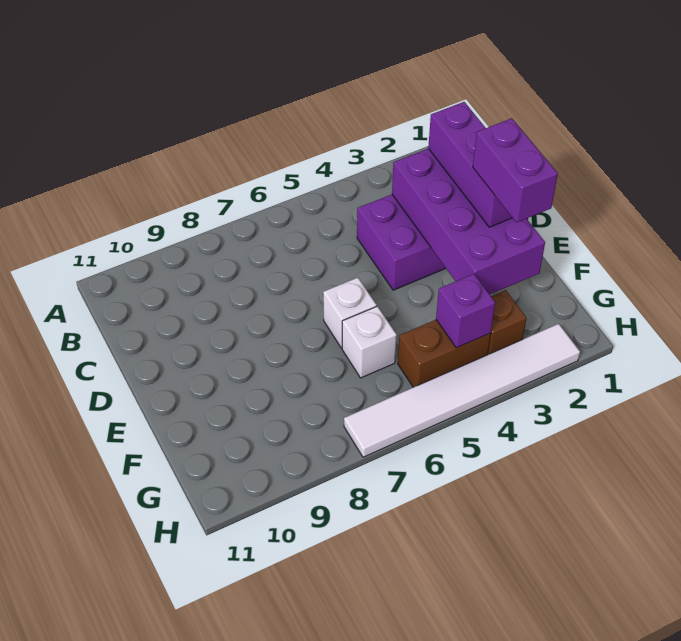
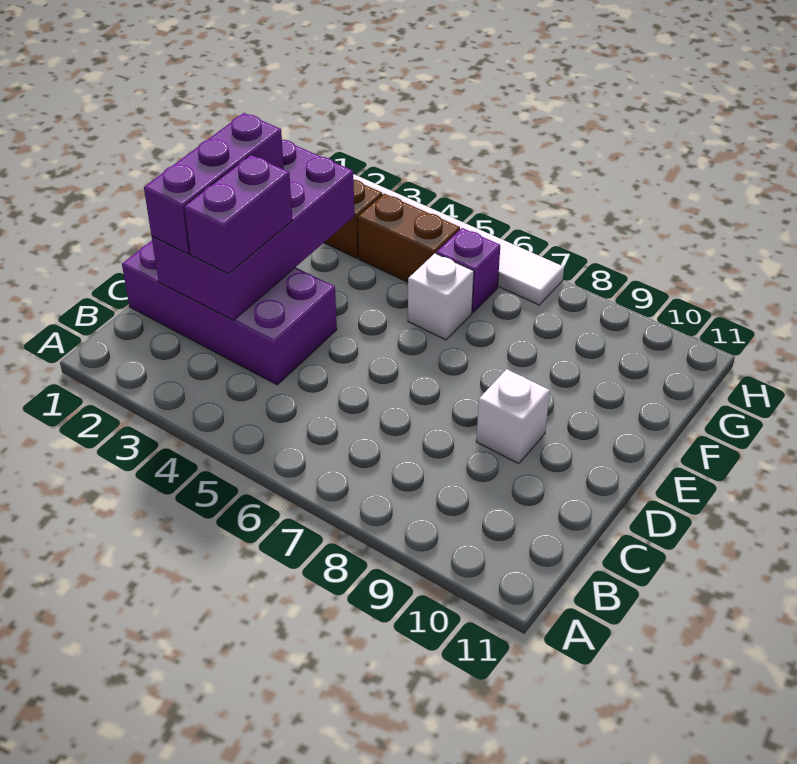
purple 1x2 brick [473,118,558,223] -> purple 1x2 brick moved to [184,155,293,274]
white 1x1 brick [323,278,377,348] -> white 1x1 brick moved to [476,369,550,464]
purple 1x1 brick [436,274,495,348] -> purple 1x1 brick moved to [436,228,500,313]

